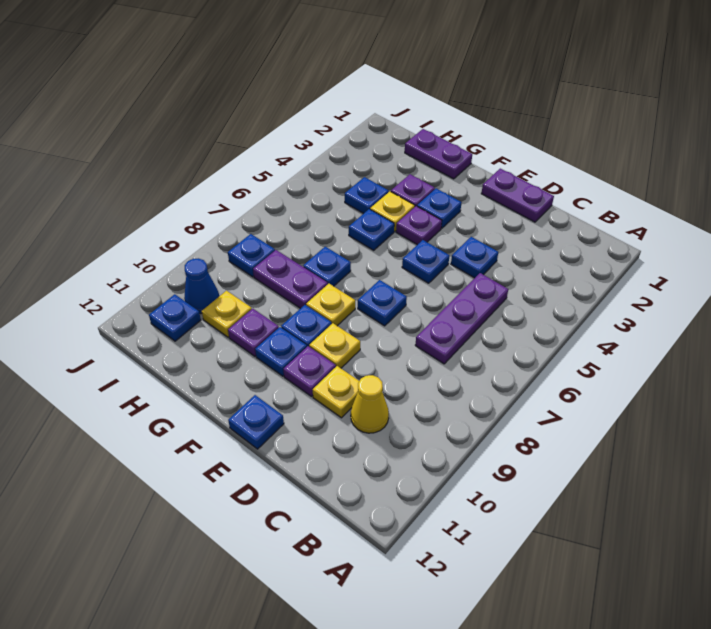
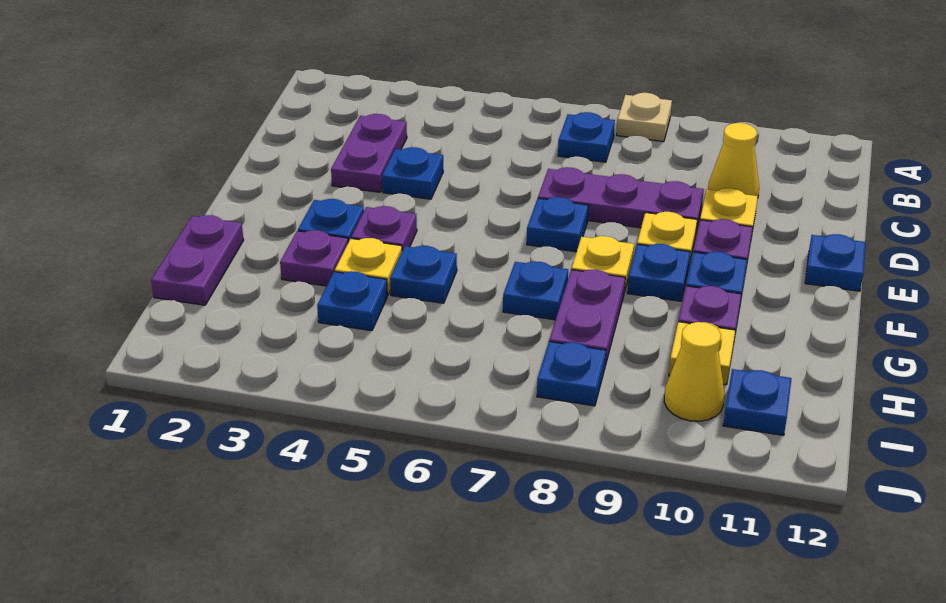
none -> tan 1x1 plate [617,93,672,142]
purple 1x3 plate [415,273,508,364] -> purple 1x3 plate moved to [538,167,704,232]
purple 1x2 plate [481,169,554,222] -> purple 1x2 plate moved to [331,114,407,192]
blue 1x1 plate [402,240,449,283] -> blue 1x1 plate moved to [558,112,615,162]
blue 1x1 cone [184,258,219,314] -> yellow 1x1 cone [664,322,725,421]

